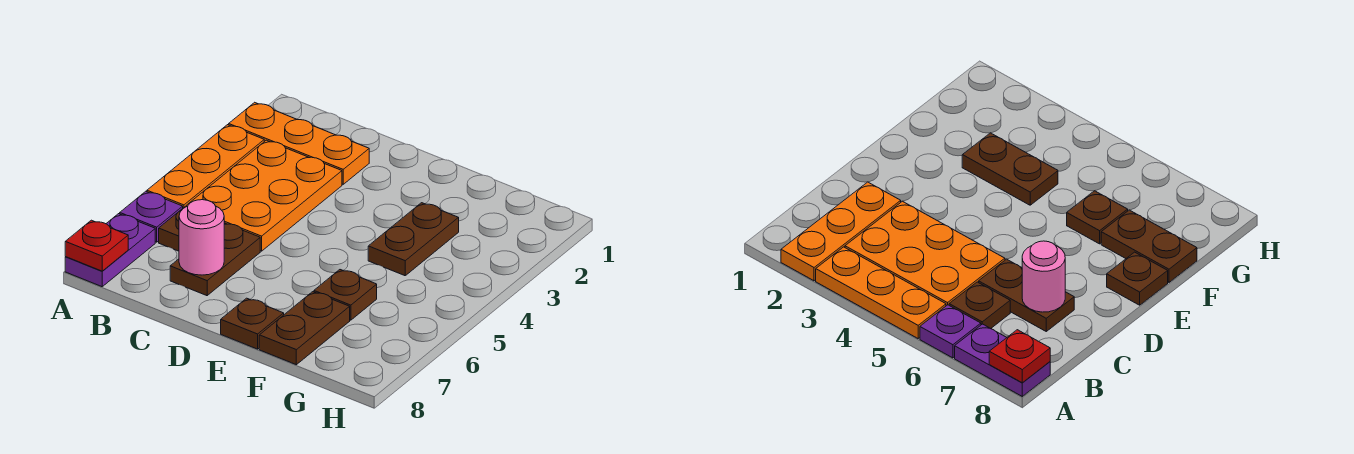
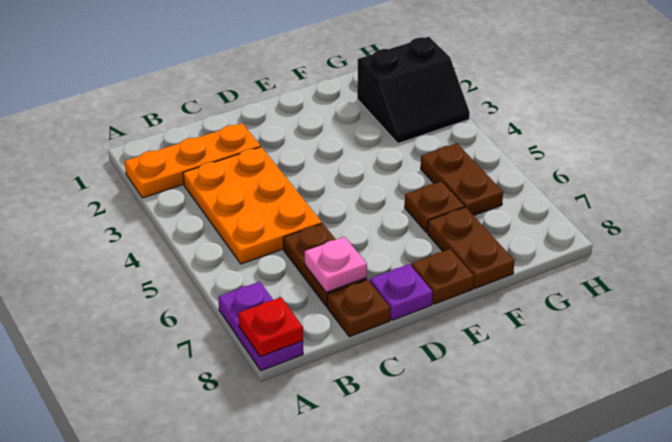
orange 1x3 plate [147,125,264,208] -> none
purple 1x1 plate [120,191,183,242] -> purple 1x1 plate moved to [370,264,433,320]
brown 1x1 plate [159,207,185,251] -> brown 1x1 plate moved to [327,279,391,337]
pink 1x1 round brick [179,200,224,275] -> pink 1x1 plate [305,237,367,292]
brown 1x2 plate [368,203,459,276] -> brown 1x2 plate moved to [421,144,503,215]
none -> black 2x2 slope [357,37,470,143]

